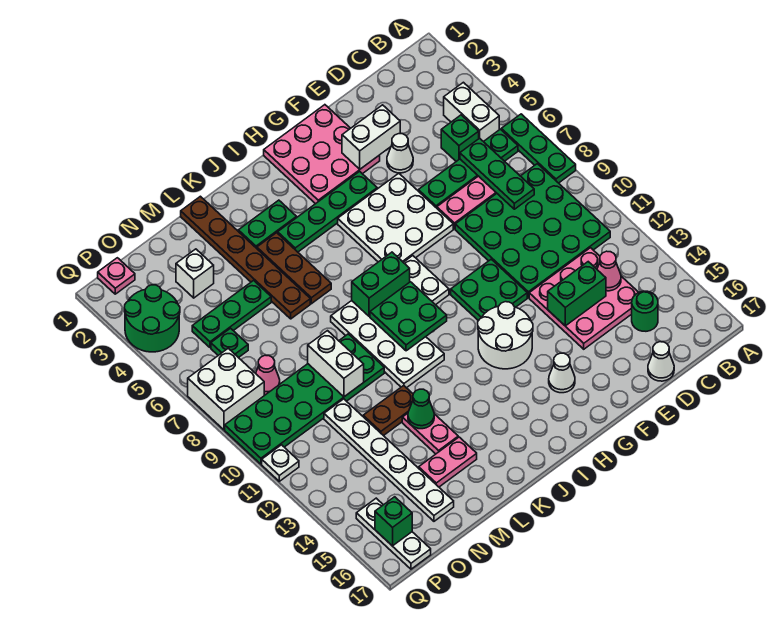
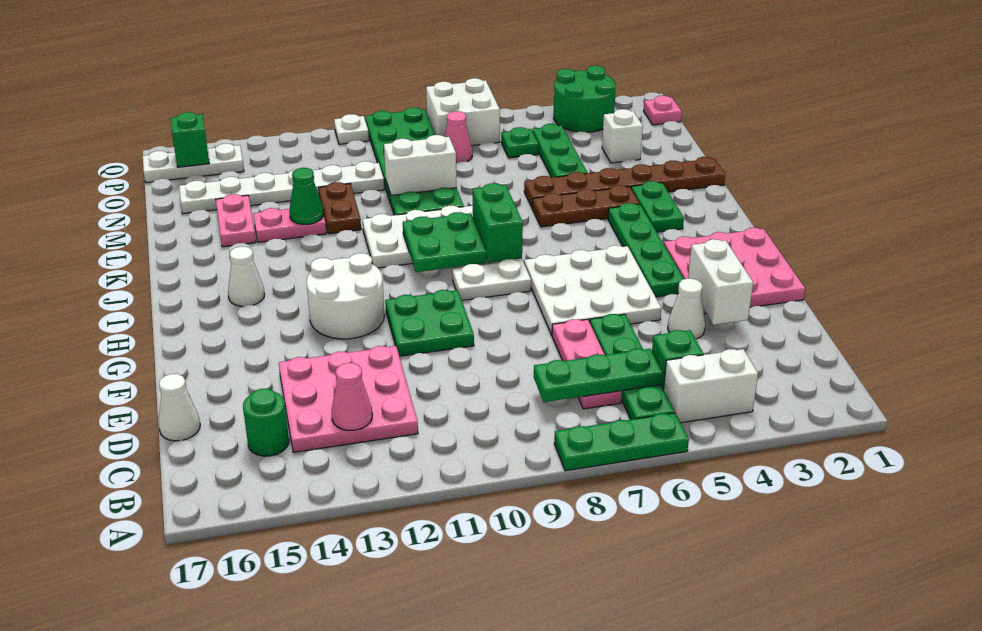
green 4x4 plate [455,164,610,298] -> none
green 1x2 brick [548,262,606,326] -> none
white 1x1 cone [549,353,575,393] -> white 1x1 cone moved to [228,247,265,307]

